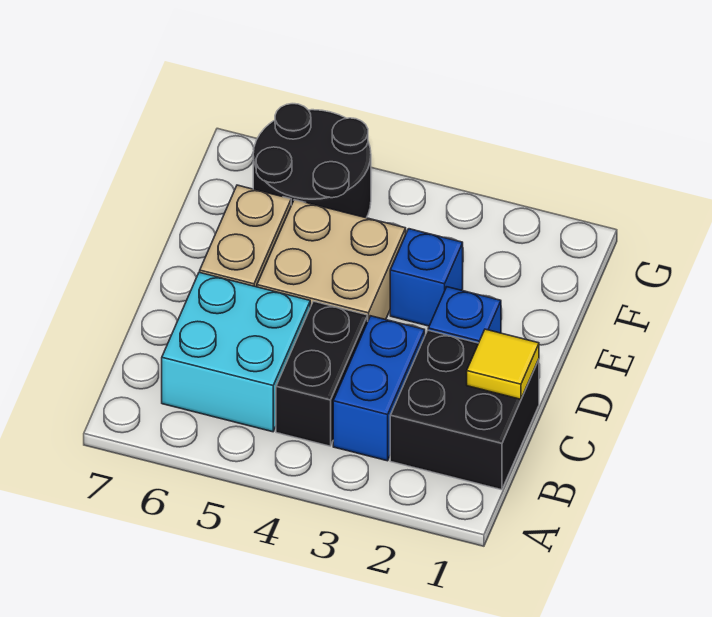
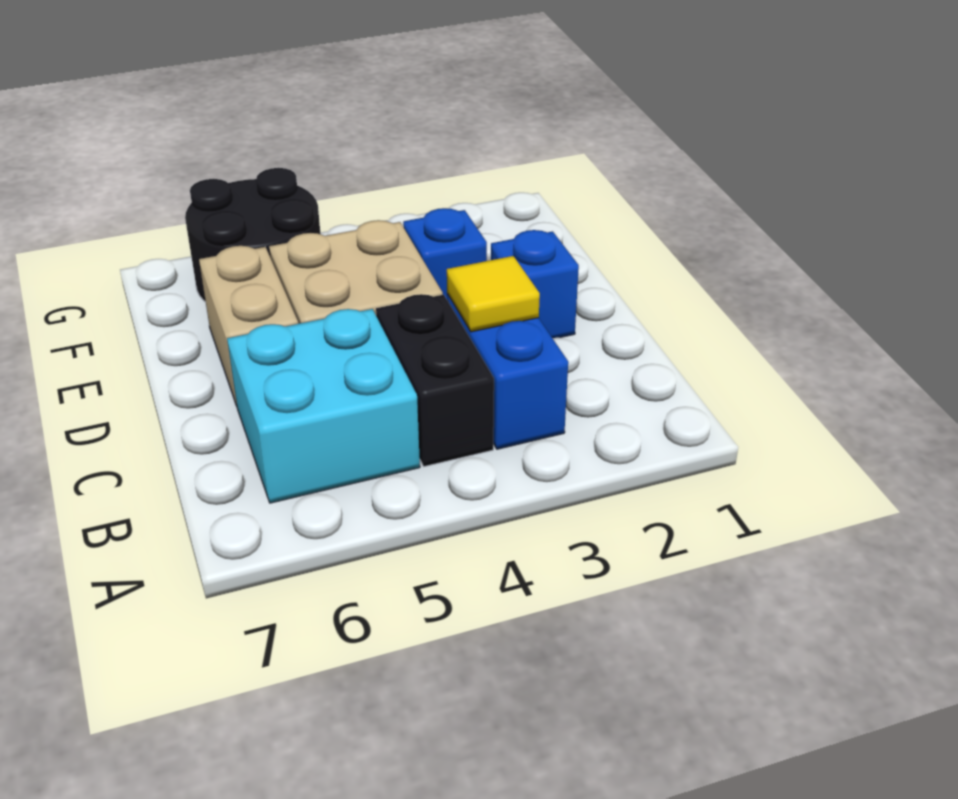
black 2x2 brick [390,330,539,490] -> none
yellow 1x1 tile [467,329,539,399] -> yellow 1x1 tile moved to [447,256,540,332]

